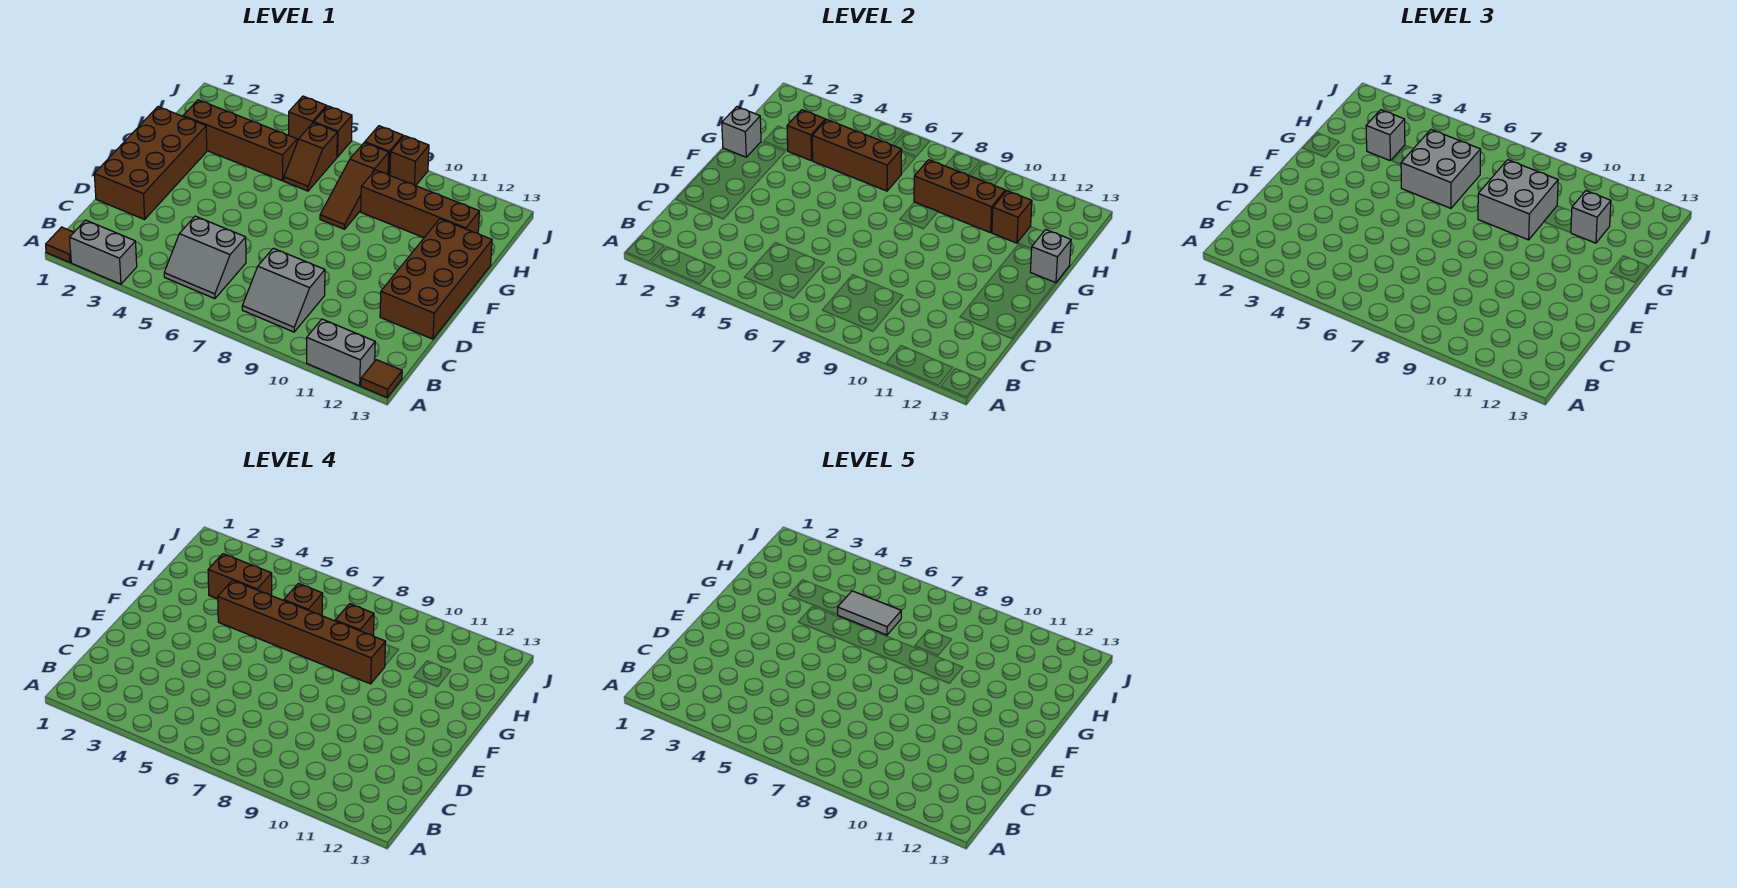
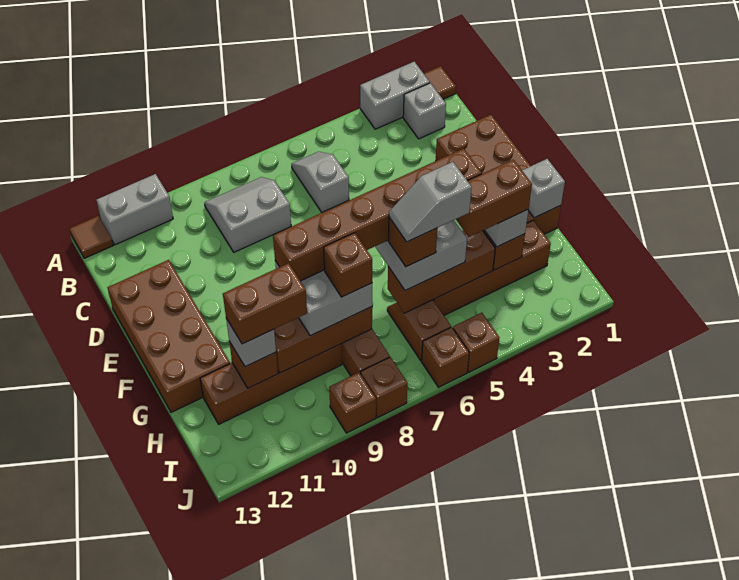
grey 2x2 slope [164,216,246,299] -> grey 1x2 slope [292,152,349,212]
grey 1x1 brick [1030,229,1071,283] -> grey 1x1 brick moved to [403,83,446,139]
grey 1x2 tile [838,591,901,635] -> grey 1x2 slope [389,162,472,242]
none -> brown 1x2 brick [223,263,307,344]

